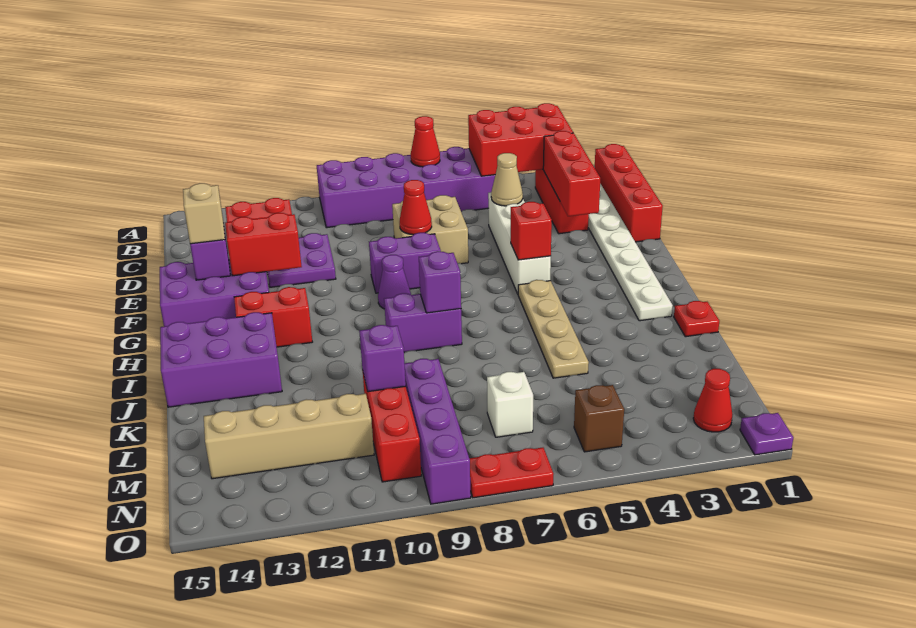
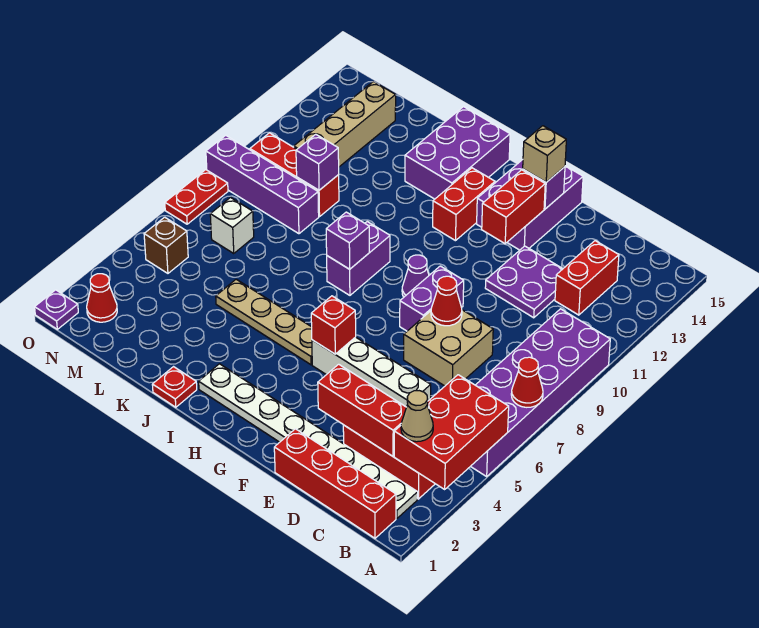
tan 1x1 cone [491,153,523,206] -> tan 1x1 cone moved to [401,391,433,442]

